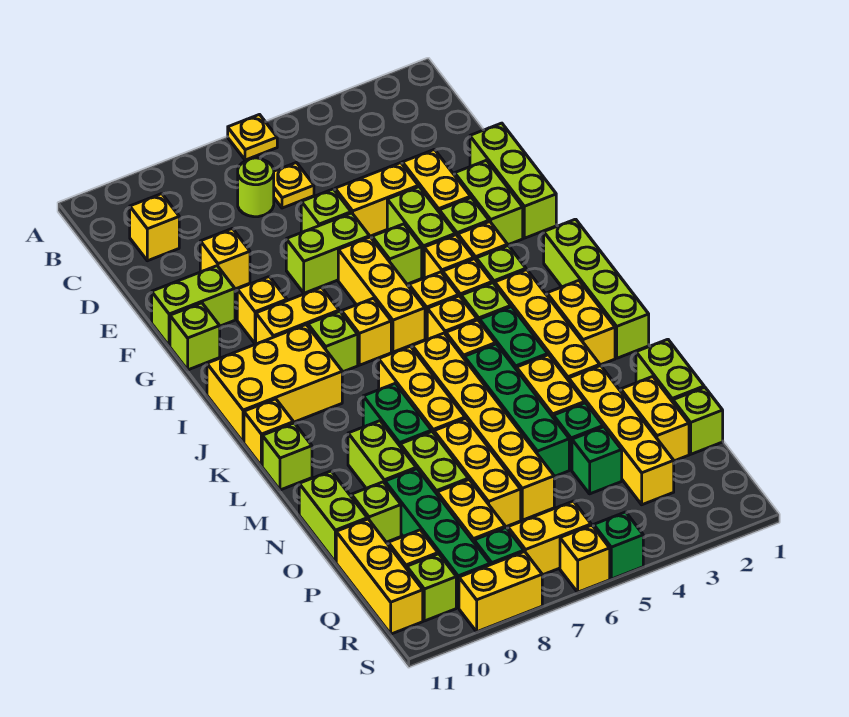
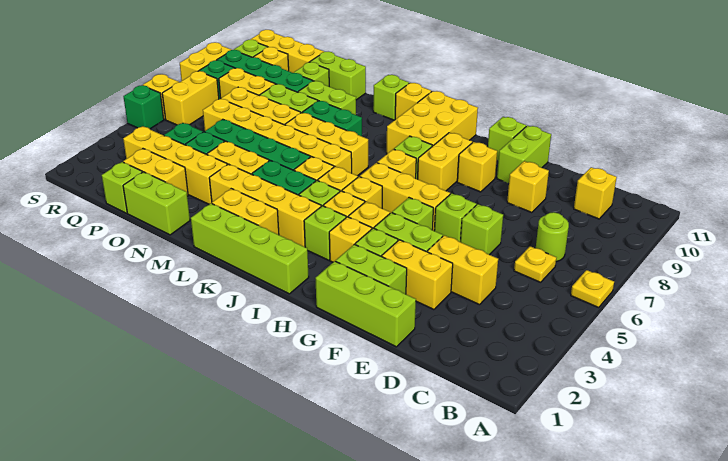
yellow 1x2 brick [335,163,418,236] -> yellow 1x2 brick turned to [427,235,498,305]
lime 1x2 brick [286,213,370,293] -> lime 1x1 brick [434,193,476,242]

